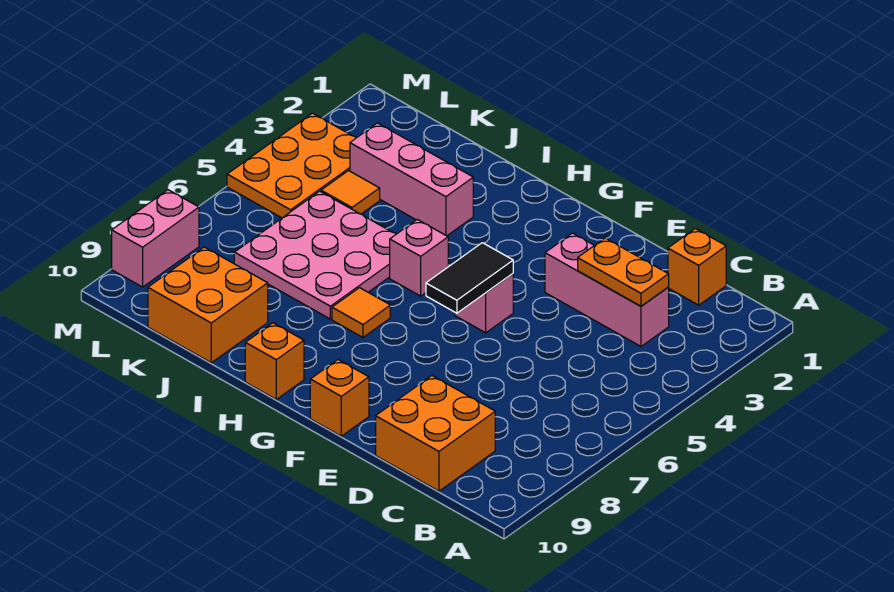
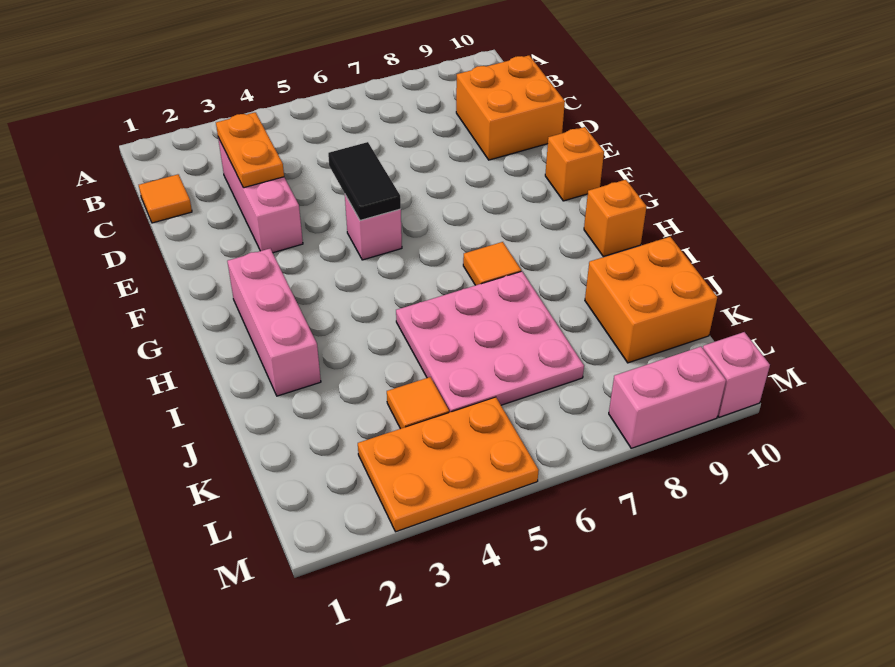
orange 1x1 brick [668,228,726,305] -> orange 1x1 tile [139,174,192,223]
black 1x2 tile [426,243,513,313] -> black 1x2 tile turned to [328,142,401,220]
pink 1x1 brick [390,219,448,296] -> pink 1x1 brick moved to [703,332,770,417]
pink 1x3 brick [350,123,473,236] -> pink 1x3 brick moved to [227,249,321,396]

